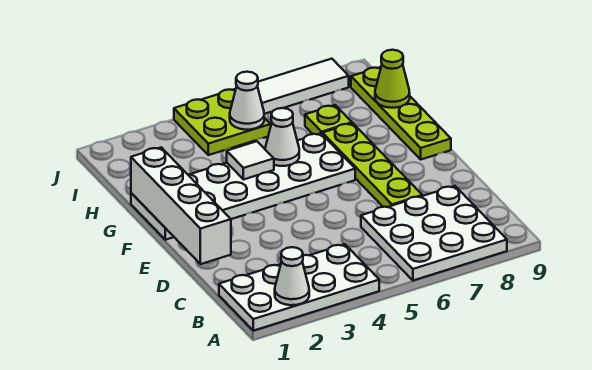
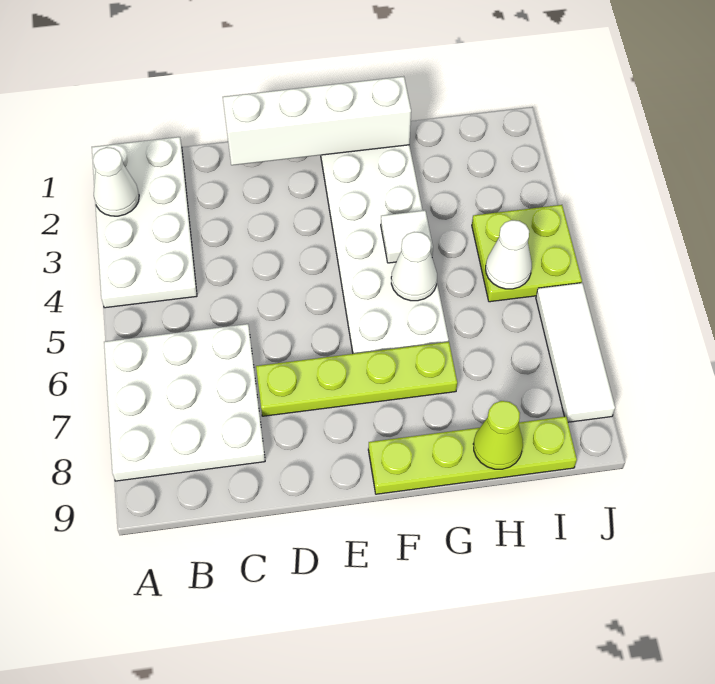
lime 1x1 plate [305,105,352,134] -> none

